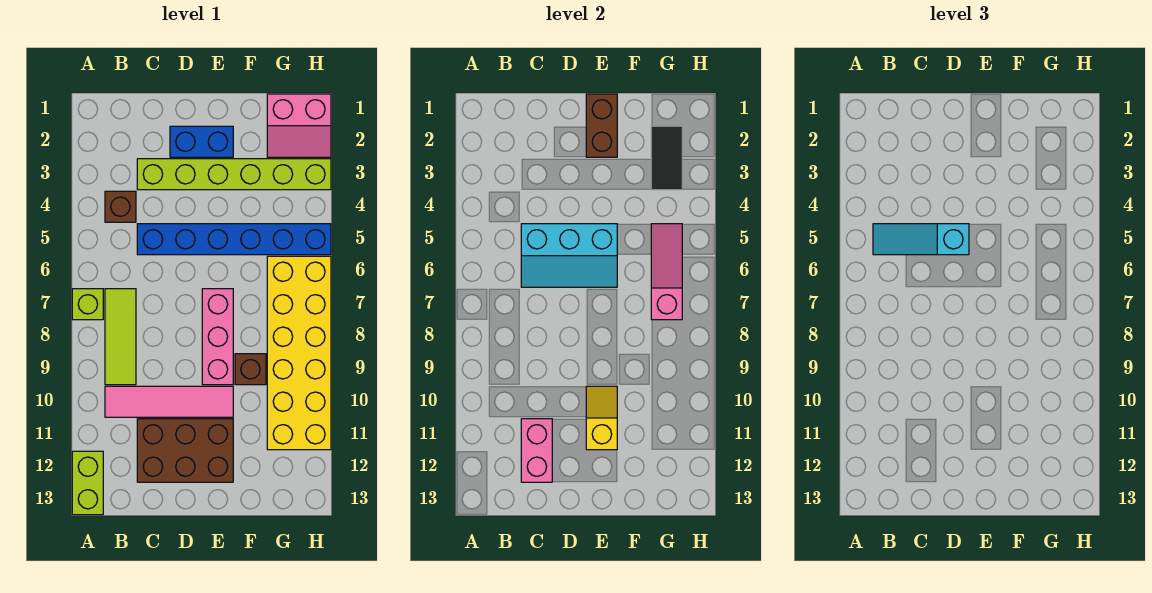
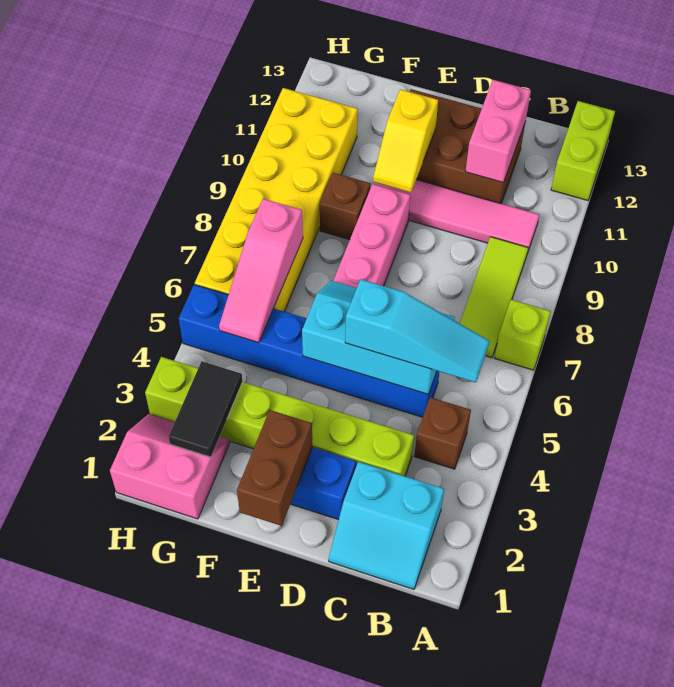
none -> cyan 2x2 slope [329,462,444,589]

